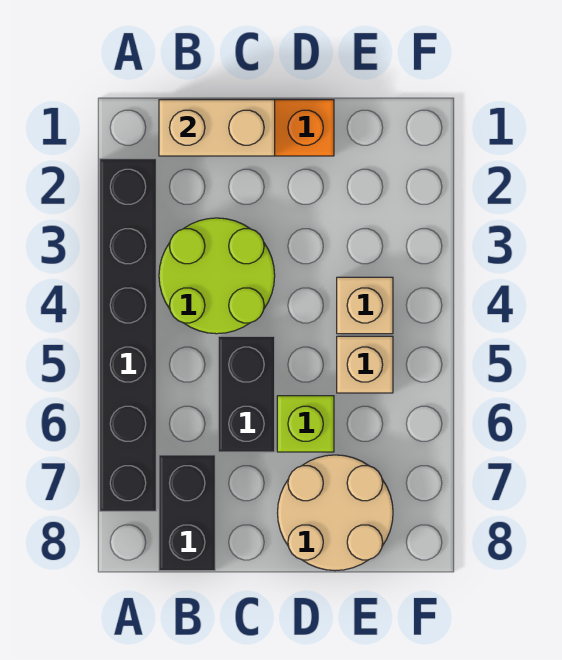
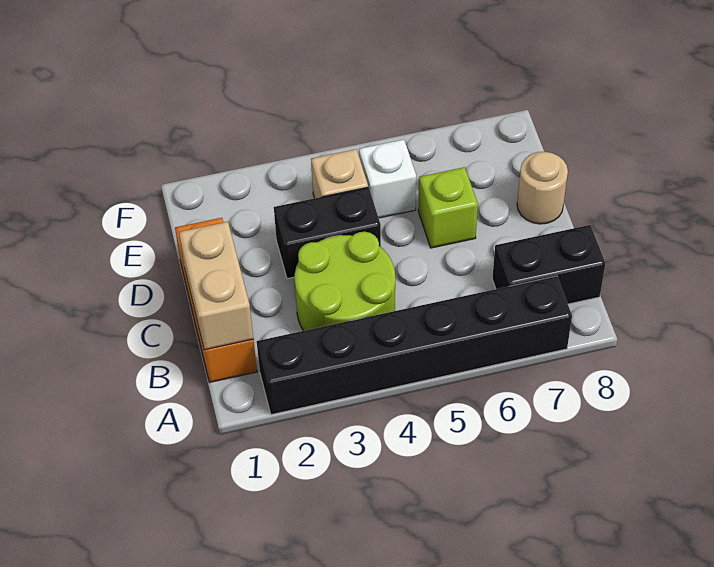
black 1x2 brick [218,336,275,452] -> black 1x2 brick moved to [274,187,381,279]
tan 2x2 round brick [278,455,393,571] -> tan 1x1 round brick [517,152,568,224]
tan 1x1 brick [337,336,393,393] -> white 1x1 brick [359,140,416,218]

